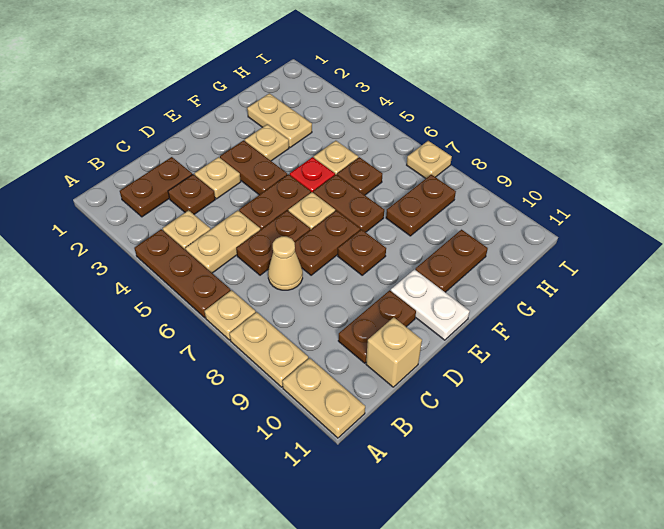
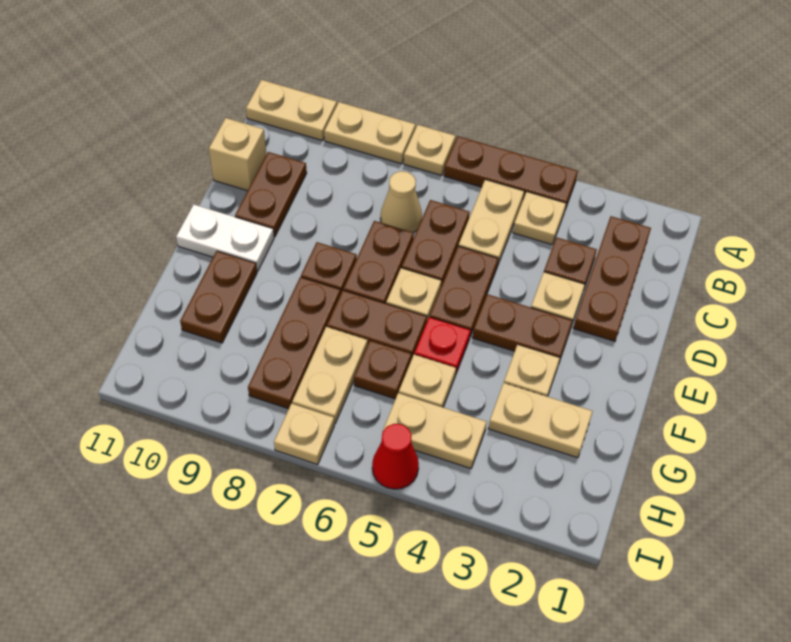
brown 1x2 plate [120,157,192,217] -> brown 1x3 plate [573,216,651,341]
none -> tan 1x2 plate [292,327,368,424]
brown 1x2 plate [386,175,456,236] -> brown 1x3 plate [248,277,341,409]
none -> tan 1x2 plate [383,393,487,468]
none -> red 1x1 cone [372,424,419,489]

